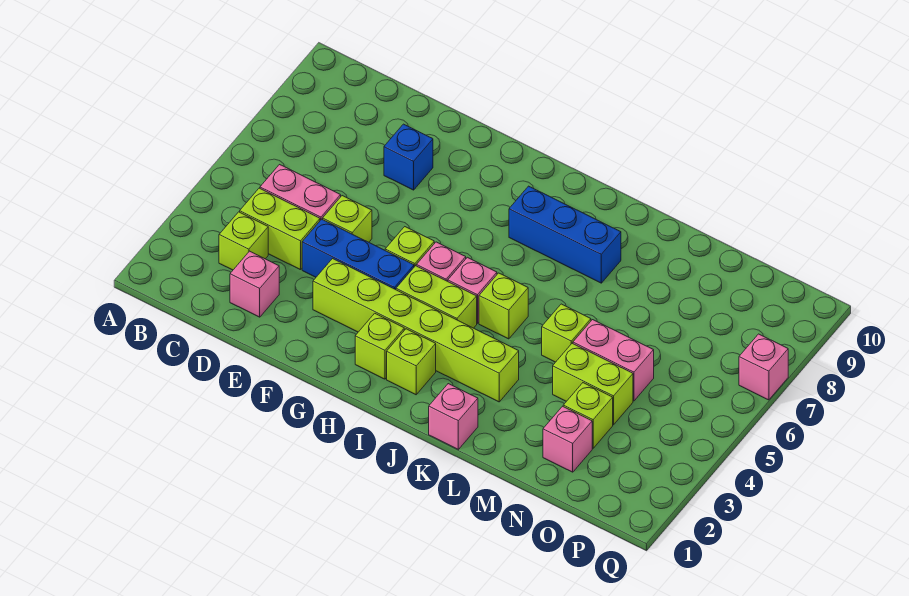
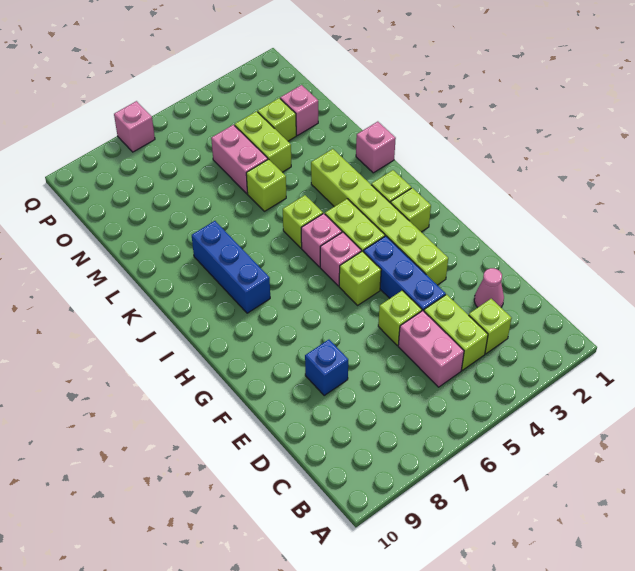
pink 1x1 brick [230,251,279,317] -> pink 1x1 cone [474,268,504,308]

